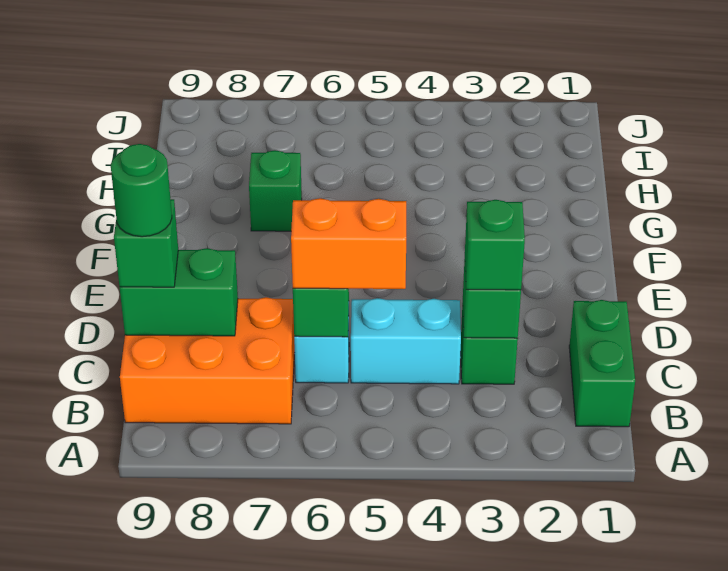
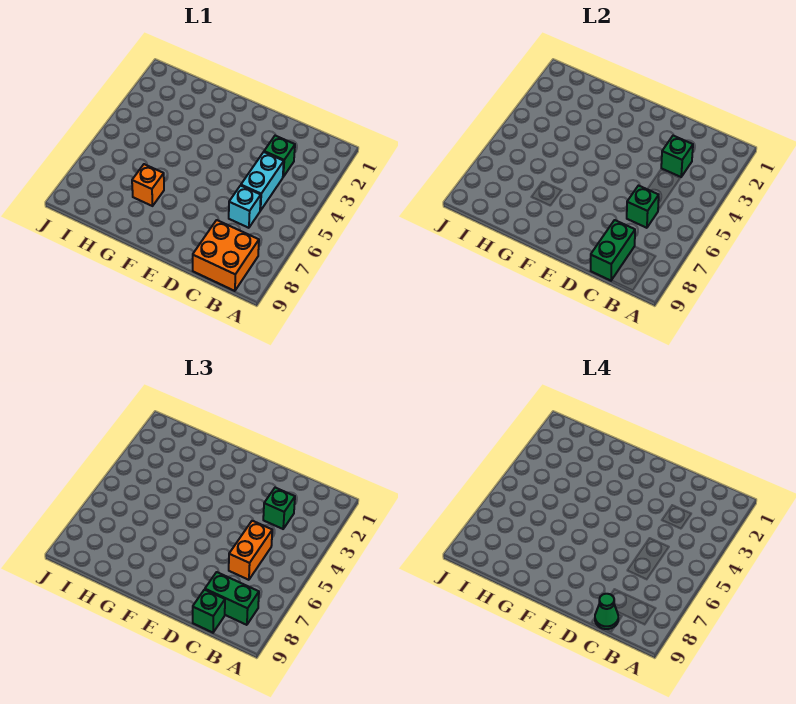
green 1x2 brick [569,300,635,427] -> green 1x2 brick moved to [205,572,259,625]
orange 2x3 brick [120,297,295,424] -> orange 2x2 brick [193,220,259,291]
green 1x1 round brick [111,144,172,237] -> green 1x1 cone [595,594,618,629]
green 1x1 brick [249,150,302,231] -> orange 1x1 brick [132,164,164,206]

